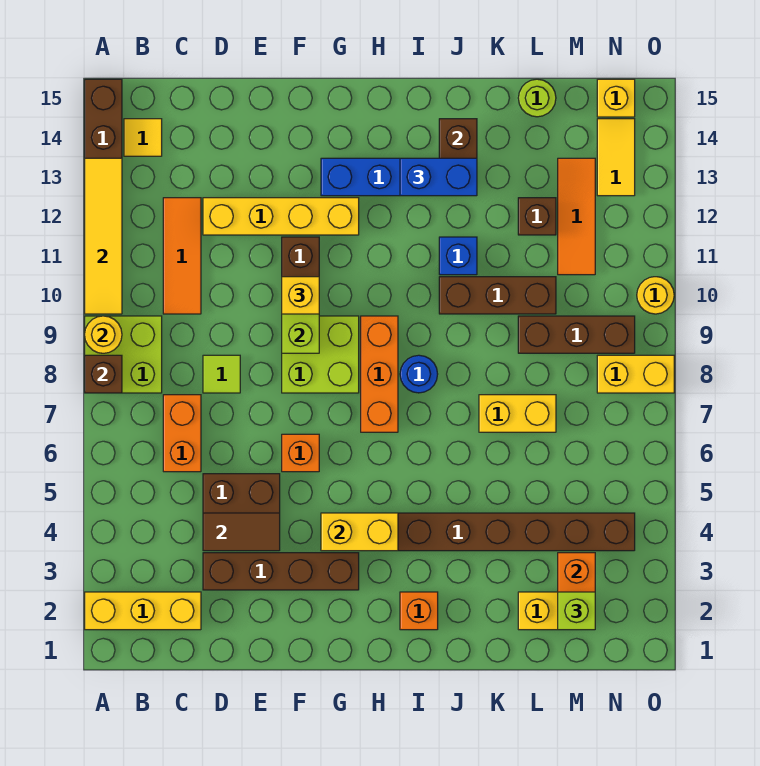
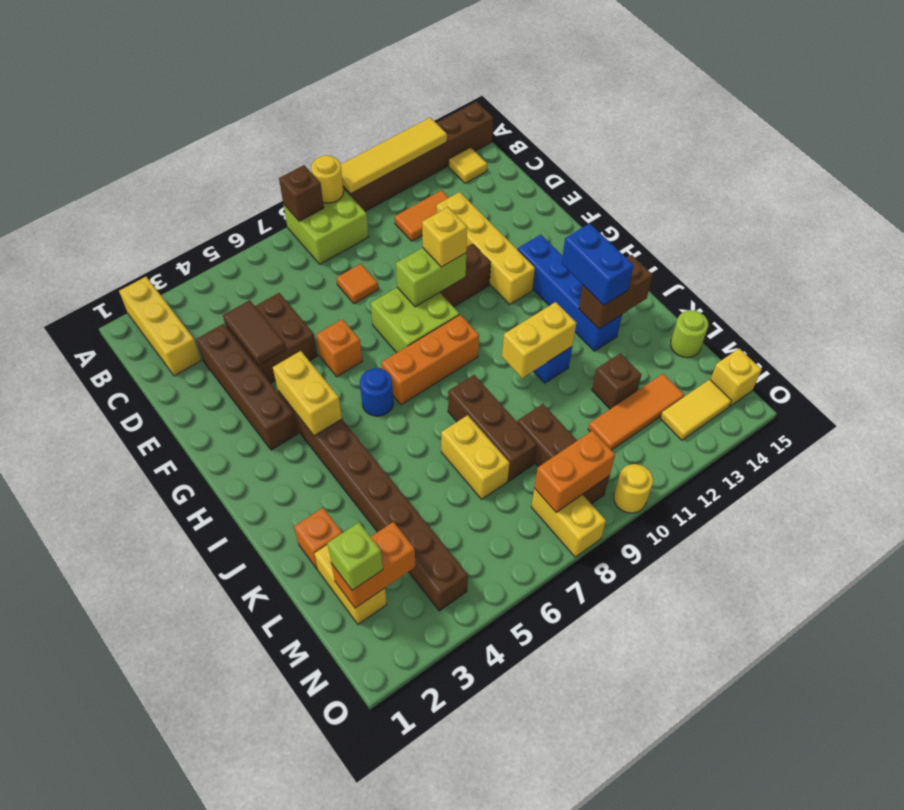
orange 1x2 brick [163,395,201,472] -> orange 1x2 brick moved to [534,431,615,512]
orange 1x3 tile [163,198,201,314] -> orange 1x2 tile [395,190,449,241]
lime 1x1 tile [203,355,240,393] -> orange 1x1 tile [337,264,378,304]
orange 1x1 brick [400,592,438,630] -> orange 1x1 brick moved to [294,508,342,570]
blue 1x1 round brick [400,355,438,393] -> blue 1x1 round brick moved to [360,368,393,416]
brown 1x3 brick [439,277,556,314] -> brown 1x3 brick moved to [448,375,537,481]
none -> yellow 1x2 brick [502,302,576,378]

